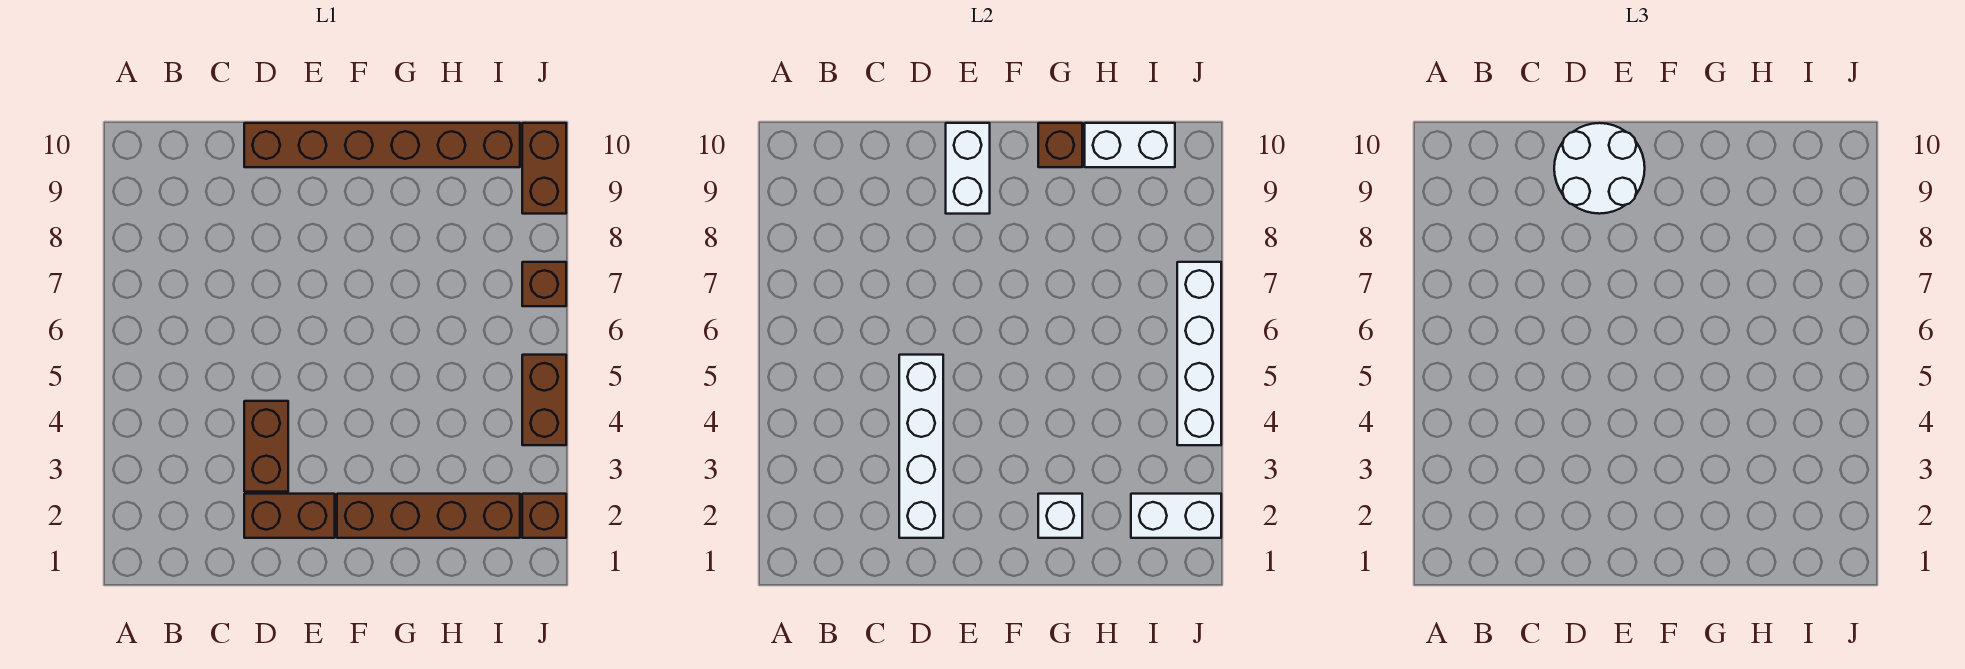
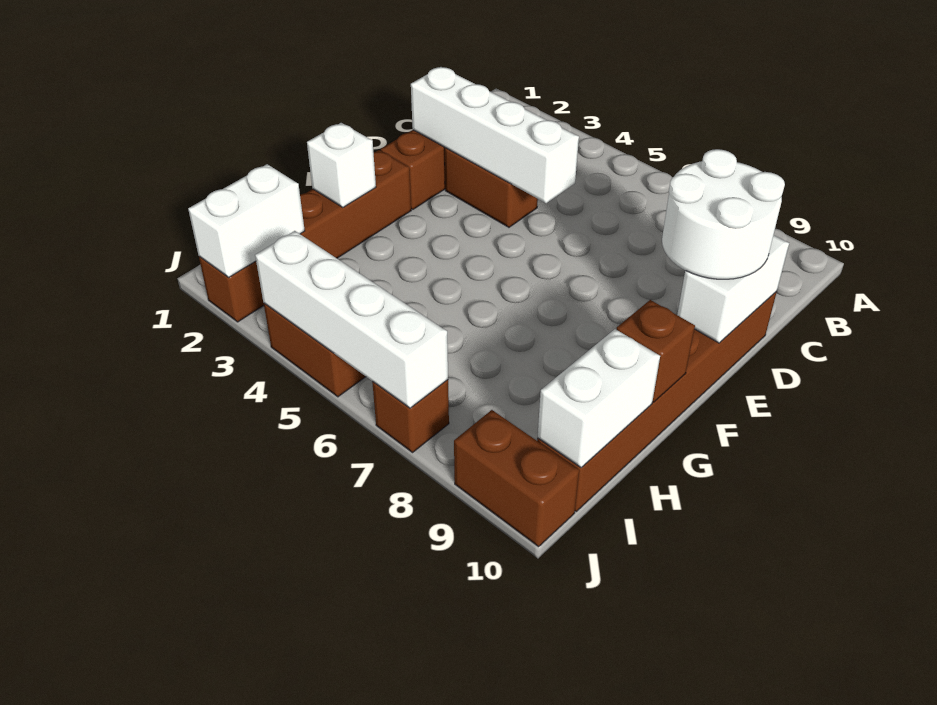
white 1x2 brick [946,123,990,214] -> white 1x2 brick turned to [677,235,789,343]

